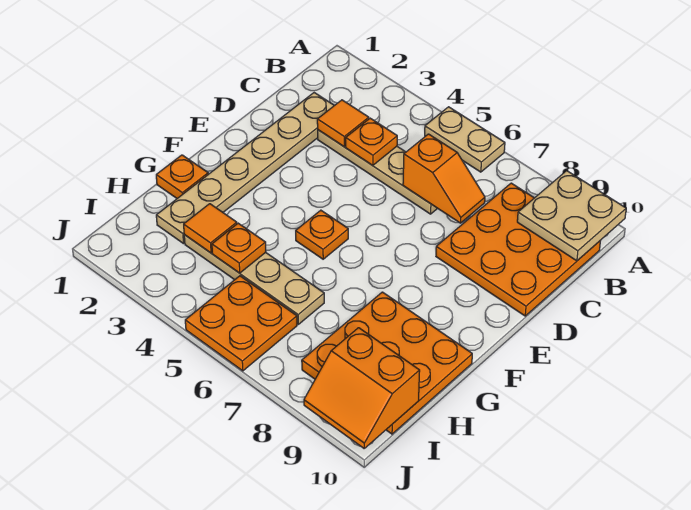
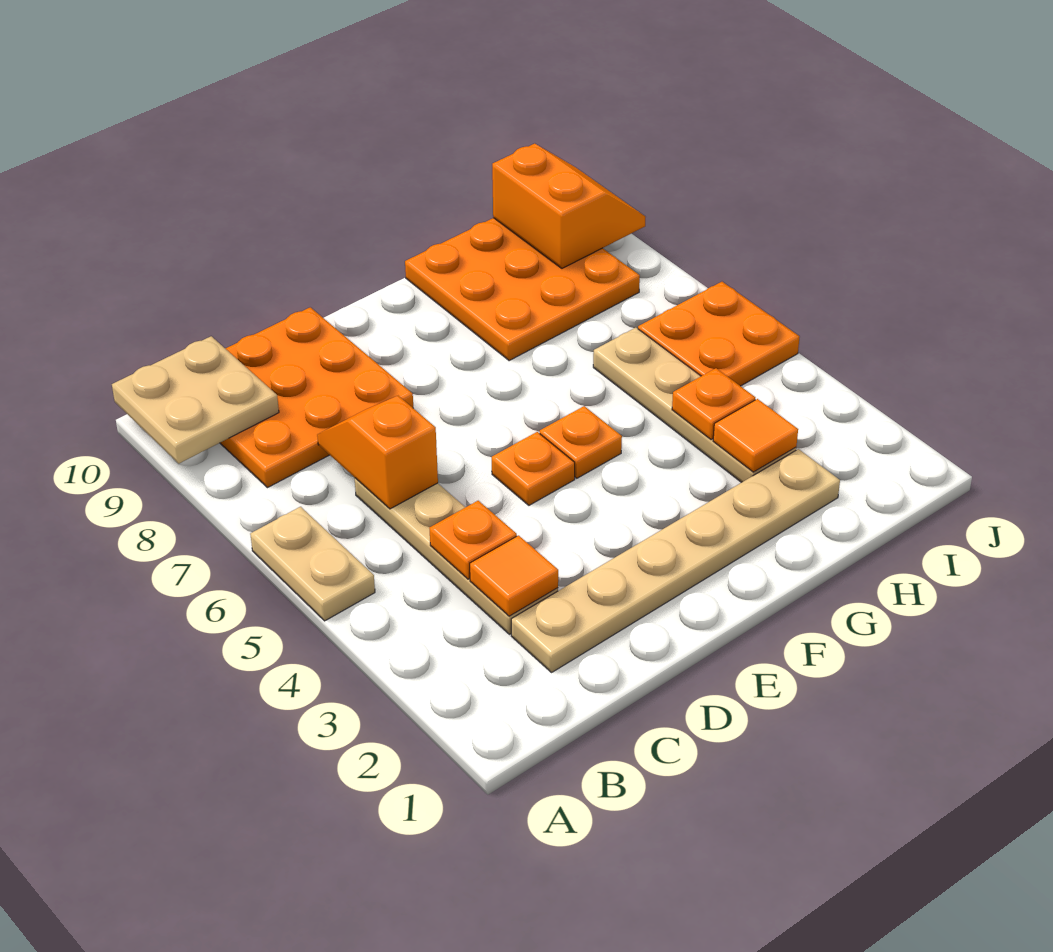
orange 1x1 plate [156,155,208,198] -> orange 1x1 plate moved to [492,432,575,505]

